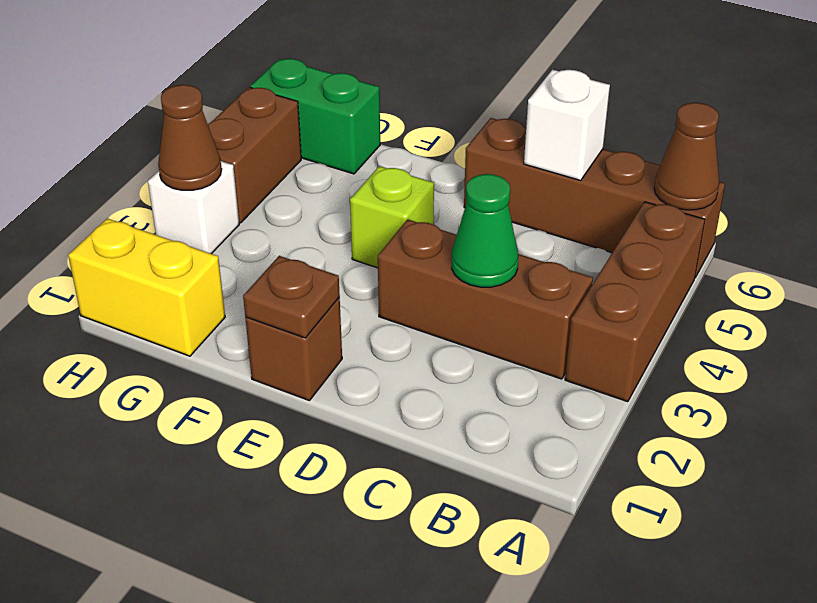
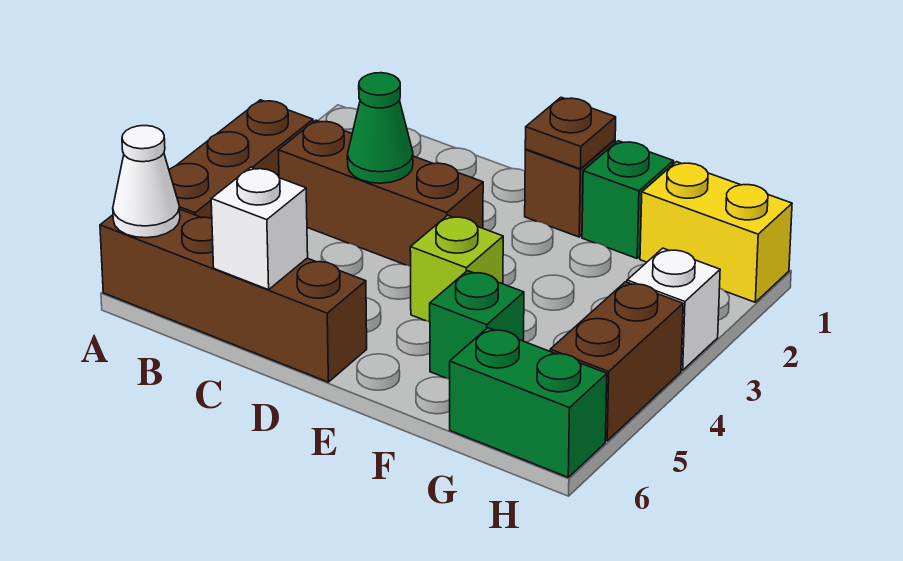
brown 1x1 cone [654,103,719,210] -> white 1x1 cone [113,126,180,238]
none -> green 1x1 brick [582,141,674,258]
none -> green 1x1 brick [430,271,524,379]
brown 1x1 cone [158,85,222,190] -> none

